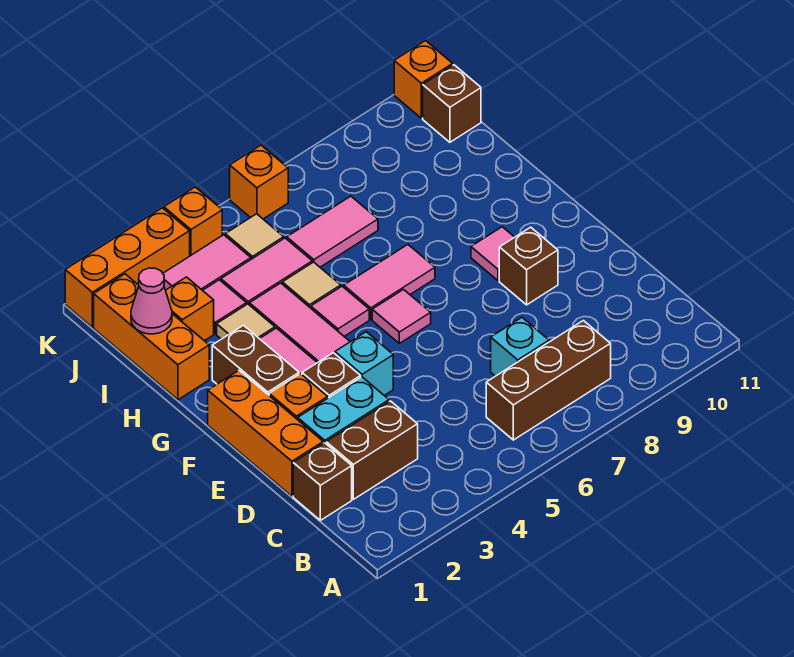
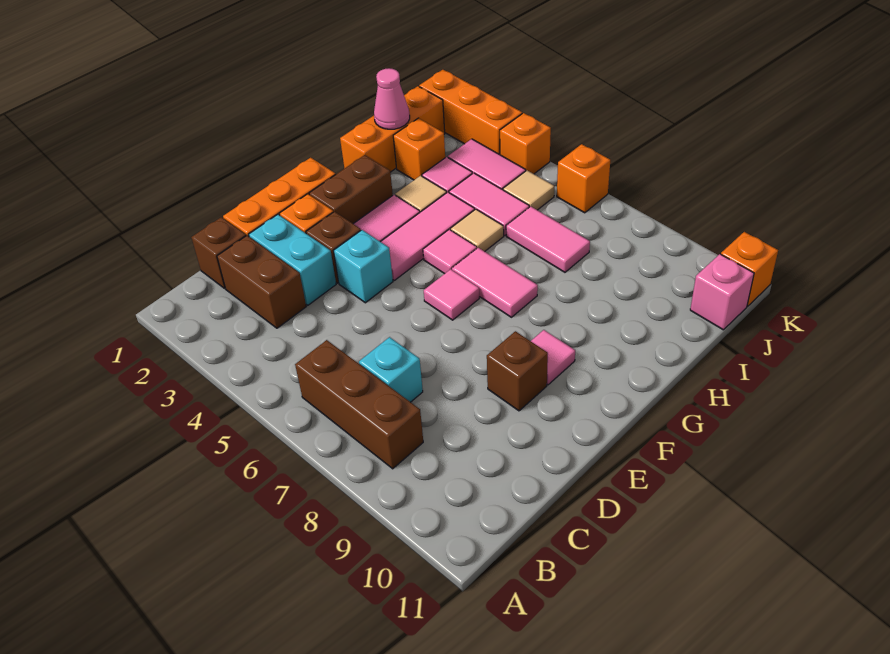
brown 1x1 brick [423,65,481,142] -> pink 1x1 brick [690,254,754,330]

